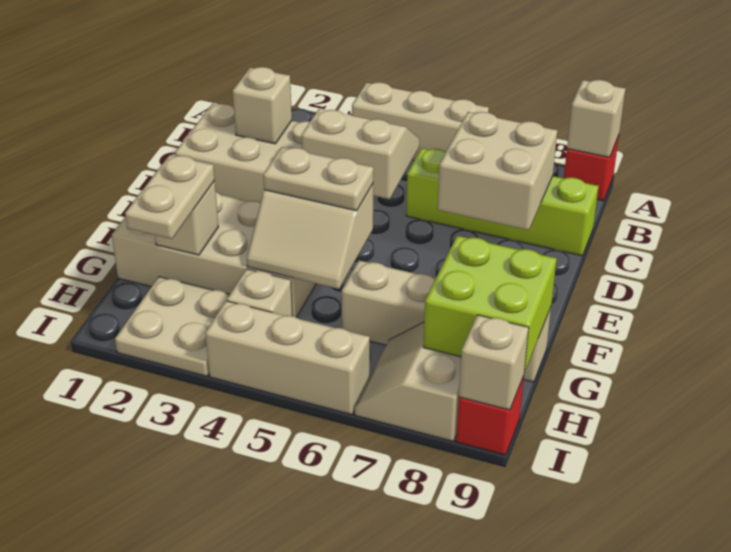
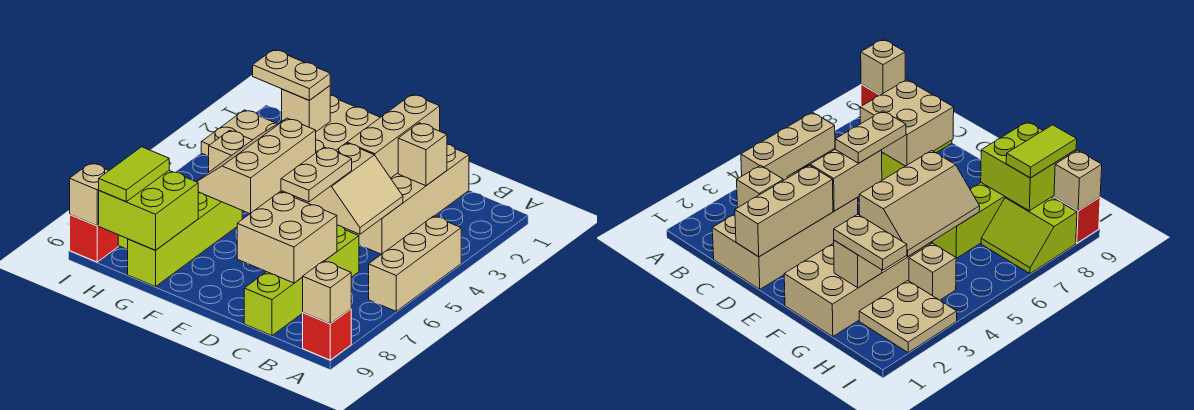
tan 2x2 slope [247,184,373,289] -> tan 2x3 slope [196,118,316,214]
tan 1x2 plate [263,147,373,211] -> tan 1x2 plate moved to [281,147,352,202]
tan 1x4 brick [342,260,551,382] -> lime 1x4 brick [128,192,242,287]
tan 2x2 slope [355,322,461,441] -> lime 2x2 slope [981,197,1077,274]
none -> lime 1x2 tile [99,147,169,202]
tan 1x3 brick [205,301,370,415] -> tan 1x3 brick moved to [347,94,440,178]

